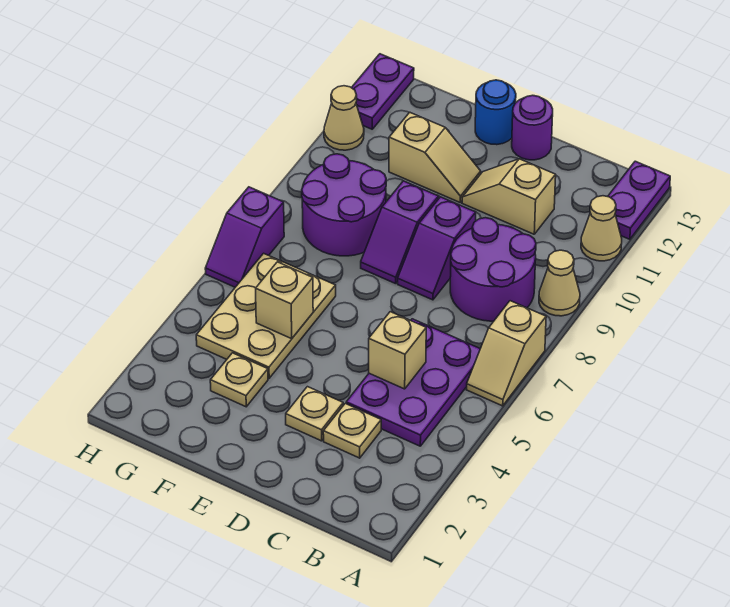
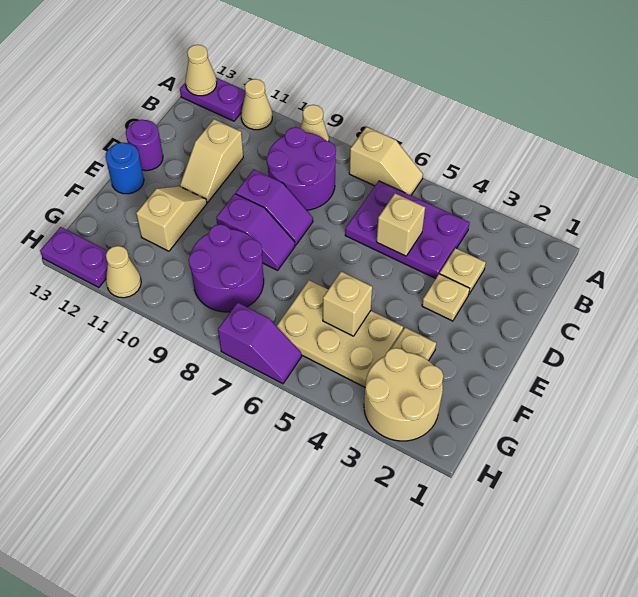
none -> tan 1x1 cone [185,45,217,96]
none -> tan 2x2 round brick [364,348,443,441]

